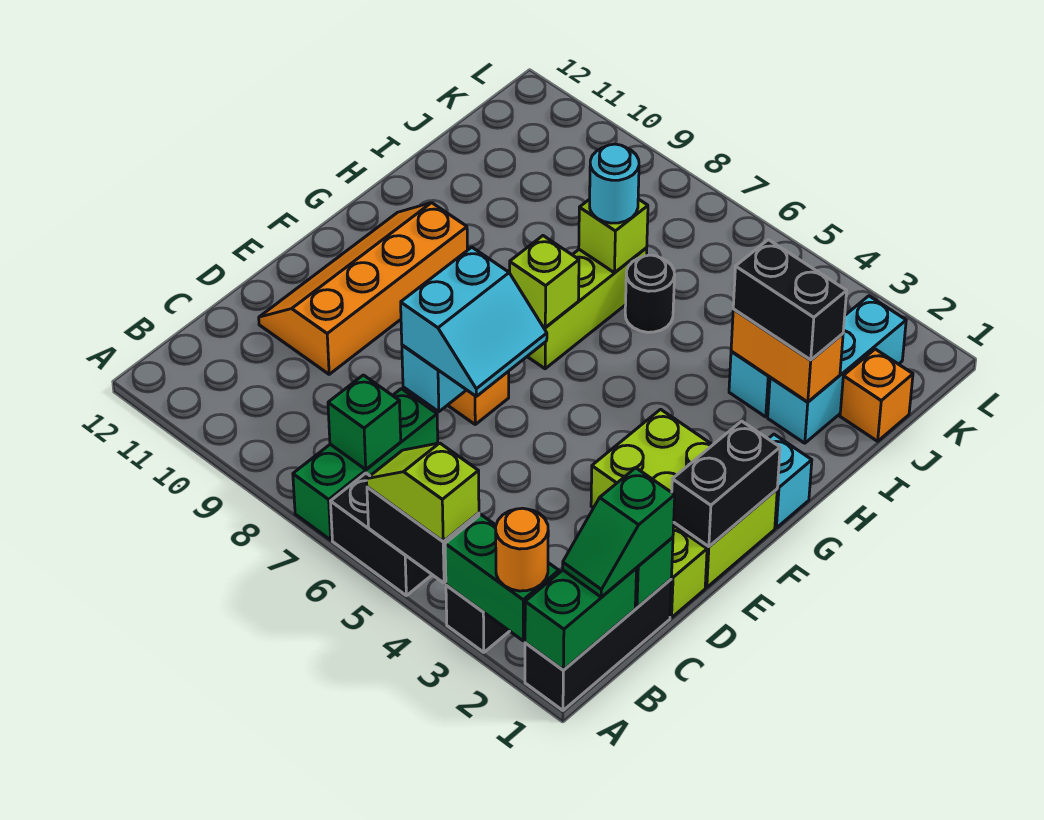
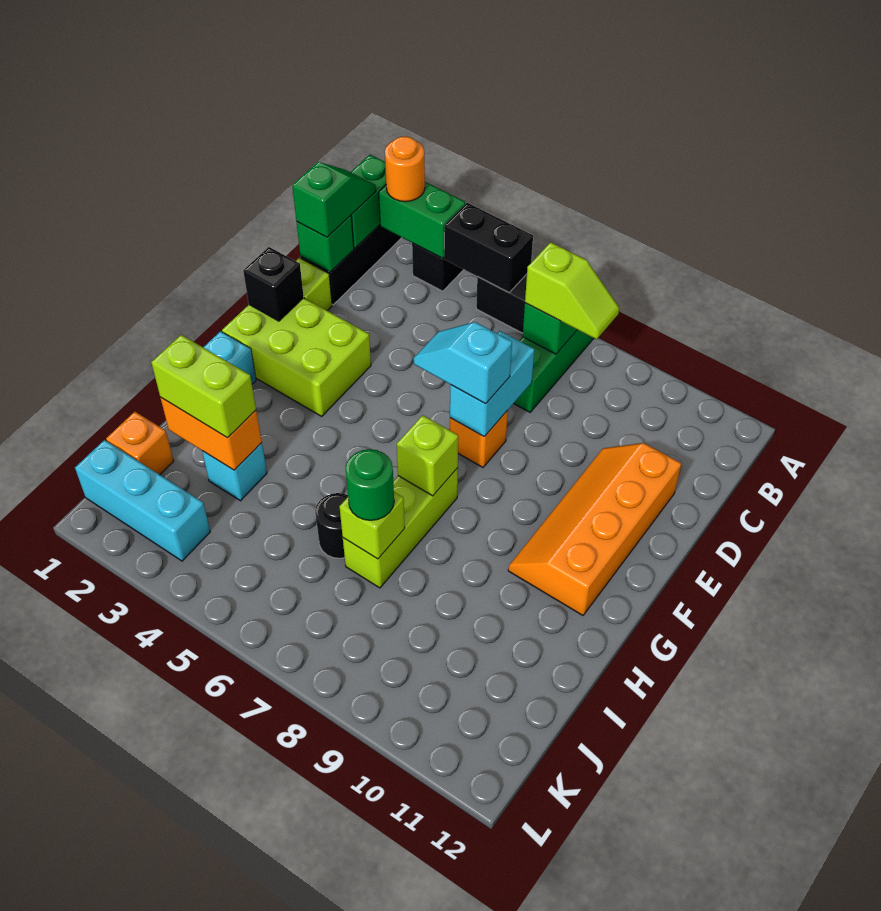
lime 1x2 slope [367,443,479,541] -> lime 1x2 slope moved to [525,242,619,339]
cyan 2x2 slope [401,247,547,396] -> cyan 1x2 slope [414,322,512,404]
orange 2x4 slope [259,203,467,374] -> orange 2x4 slope turned to [508,443,681,615]
black 1x2 brick [672,421,780,547] -> black 1x1 brick [243,247,304,321]
cyan 1x3 brick [768,296,906,443] -> cyan 1x3 brick turned to [75,440,210,561]
black 1x2 brick [733,240,847,360] -> lime 1x2 brick [151,335,256,438]
cyan 1x1 round brick [590,144,639,223] -> green 1x1 round brick [346,449,394,520]

